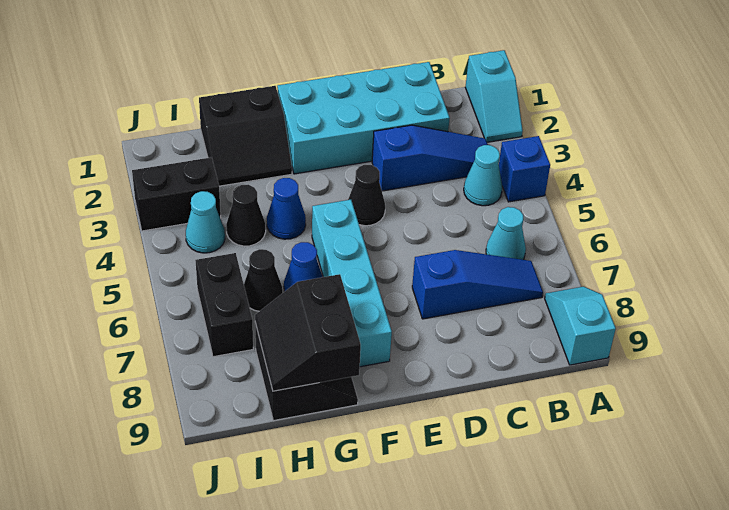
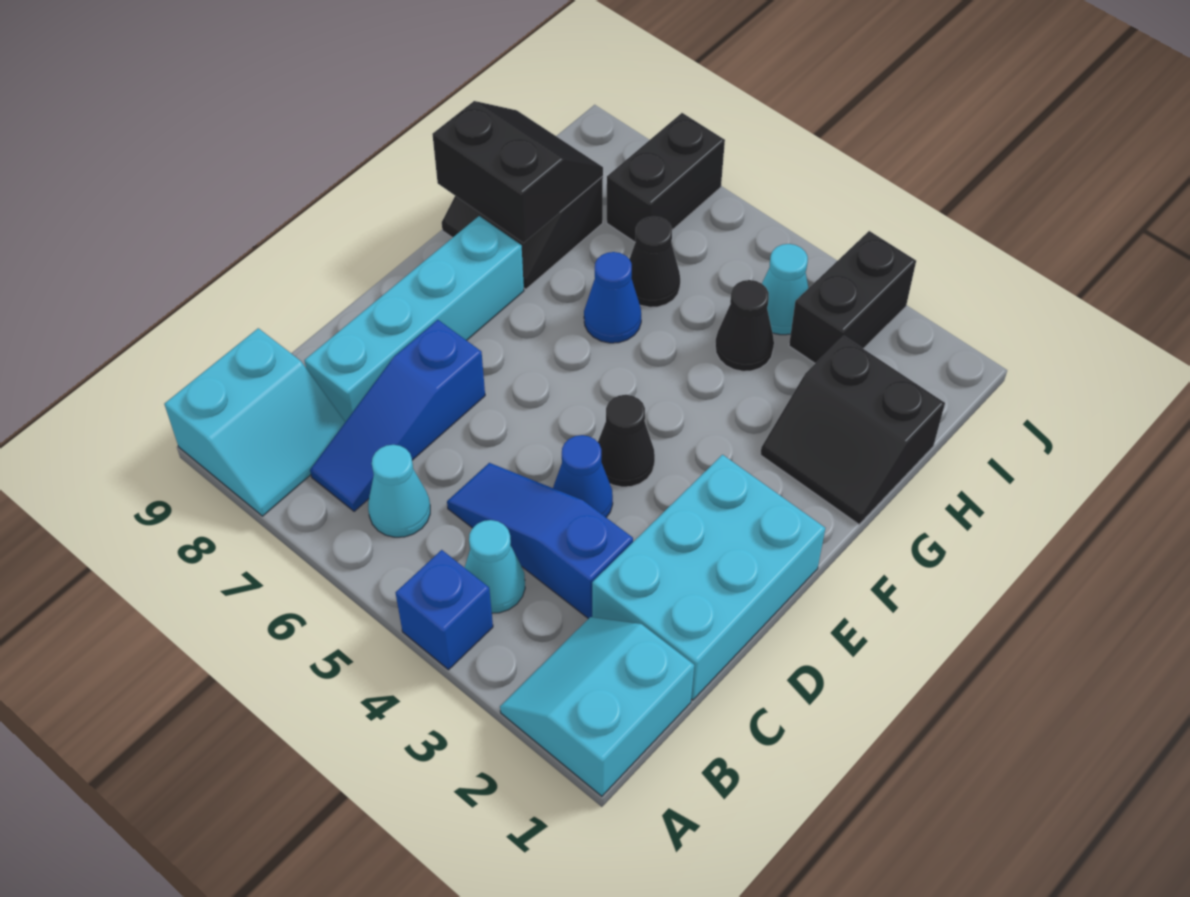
cyan 1x2 slope [465,50,523,142] -> cyan 2x2 slope [500,617,694,796]
cyan 1x2 slope [545,287,616,365] -> cyan 2x2 slope [164,328,345,516]
blue 1x3 slope [372,125,488,191] -> blue 1x3 slope turned to [447,463,633,619]
cyan 2x4 brick [277,62,450,174] -> cyan 2x3 brick [592,455,825,700]
cyan 1x4 brick [312,200,392,367] -> cyan 1x4 brick turned to [304,216,524,422]
black 2x2 slope [199,86,292,186] -> black 2x2 slope turned to [760,336,945,524]
blue 1x1 cone [267,178,306,239] -> blue 1x1 cone moved to [553,435,613,517]
black 1x2 brick [195,253,253,357] -> black 1x2 brick turned to [607,113,725,242]

